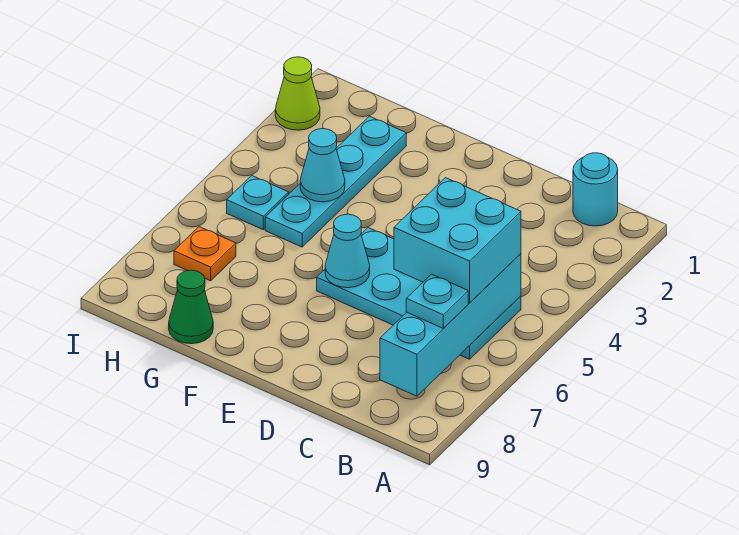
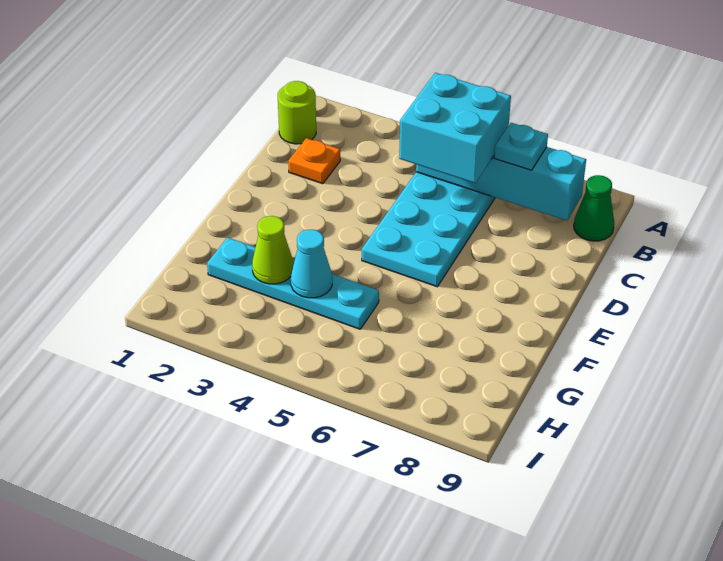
cyan 1x1 round brick [573,153,618,226] -> lime 1x1 round brick [278,81,316,144]
cyan 1x1 cone [325,214,370,288] -> none
green 1x1 cone [169,270,213,344] -> green 1x1 cone moved to [574,175,614,241]
cyan 1x1 plate [227,176,289,230] -> none
orange 1x1 plate [174,227,236,281] -> orange 1x1 plate moved to [288,138,340,184]
lime 1x1 cone [275,57,320,130] -> lime 1x1 cone moved to [252,216,293,284]

